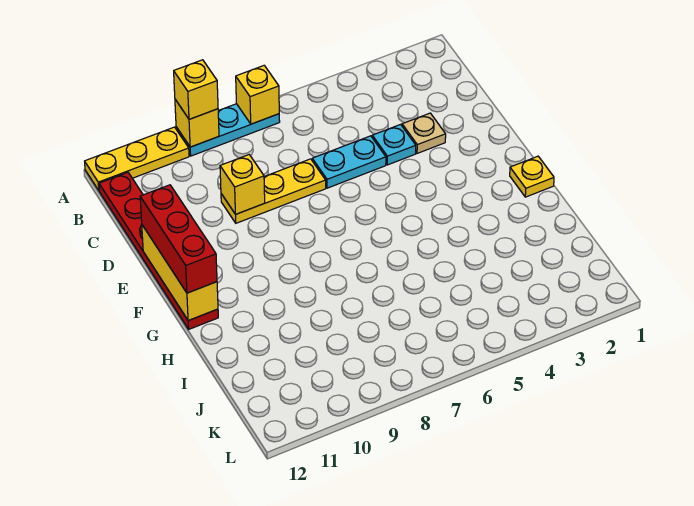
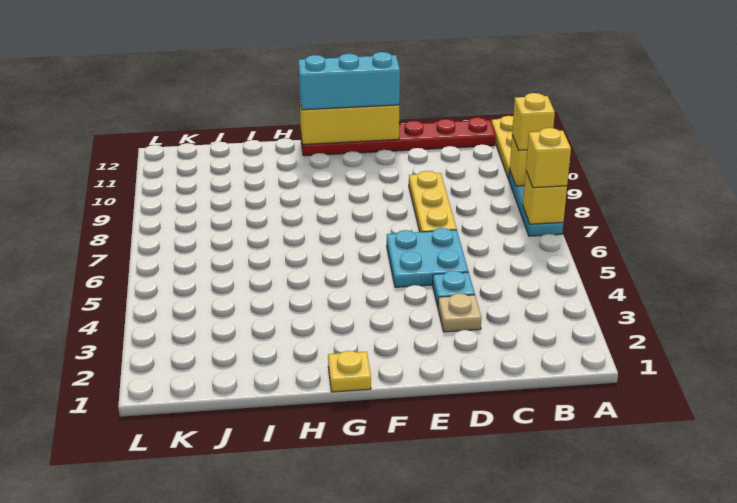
cyan 1x2 plate [312,136,386,188] -> cyan 2x2 plate [387,228,469,287]
yellow 1x1 brick [220,155,265,214] -> yellow 1x1 brick moved to [526,128,571,188]
red 1x3 brick [140,185,217,293] -> cyan 1x3 brick [298,52,400,110]

